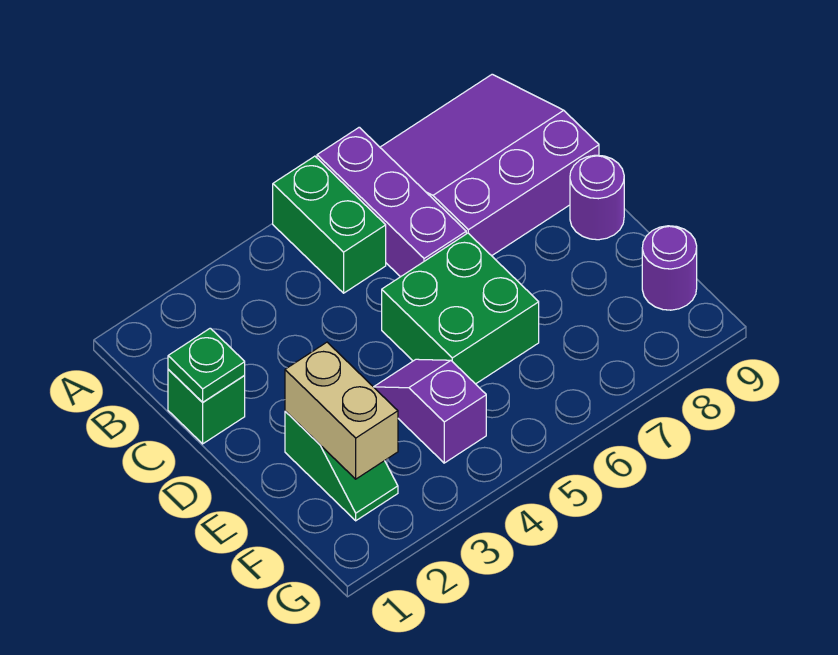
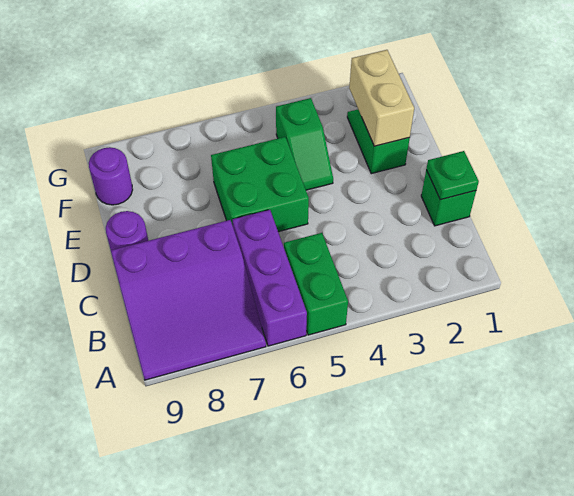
purple 1x2 slope [374,359,486,463] -> green 1x2 slope [276,98,333,190]

